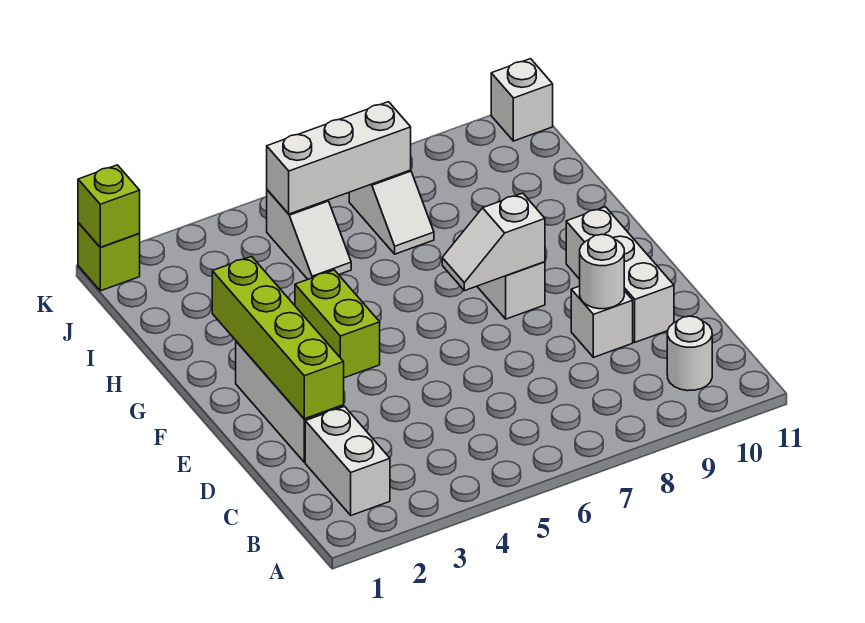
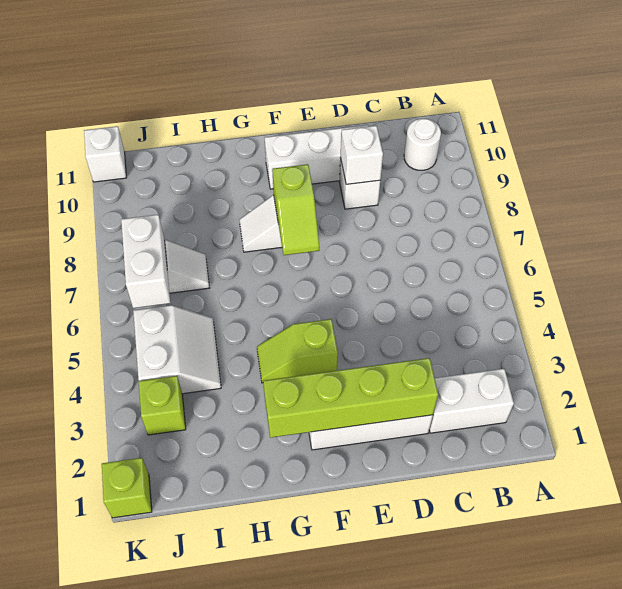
white 1x1 round brick [580,234,624,309] -> white 1x1 brick [341,126,383,184]
lime 1x2 brick [295,270,380,378] -> lime 1x2 slope [257,319,338,383]
white 1x2 slope [442,193,545,291] -> lime 1x2 slope [272,164,319,255]
white 1x2 slope [267,190,351,279] -> white 2x2 slope [133,305,221,394]
white 1x3 brick [267,102,411,214] -> white 1x2 brick [121,214,170,308]
lime 1x1 brick [78,165,140,247] -> lime 1x1 brick moved to [139,376,186,435]

